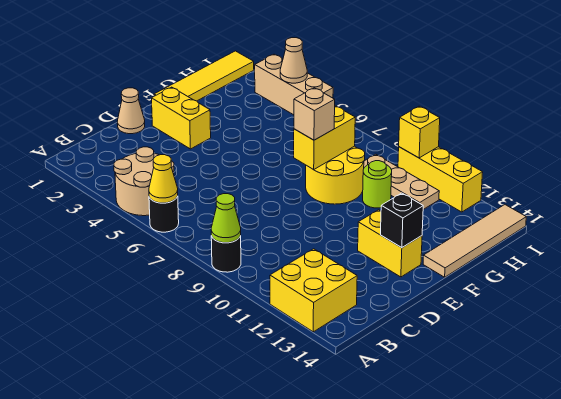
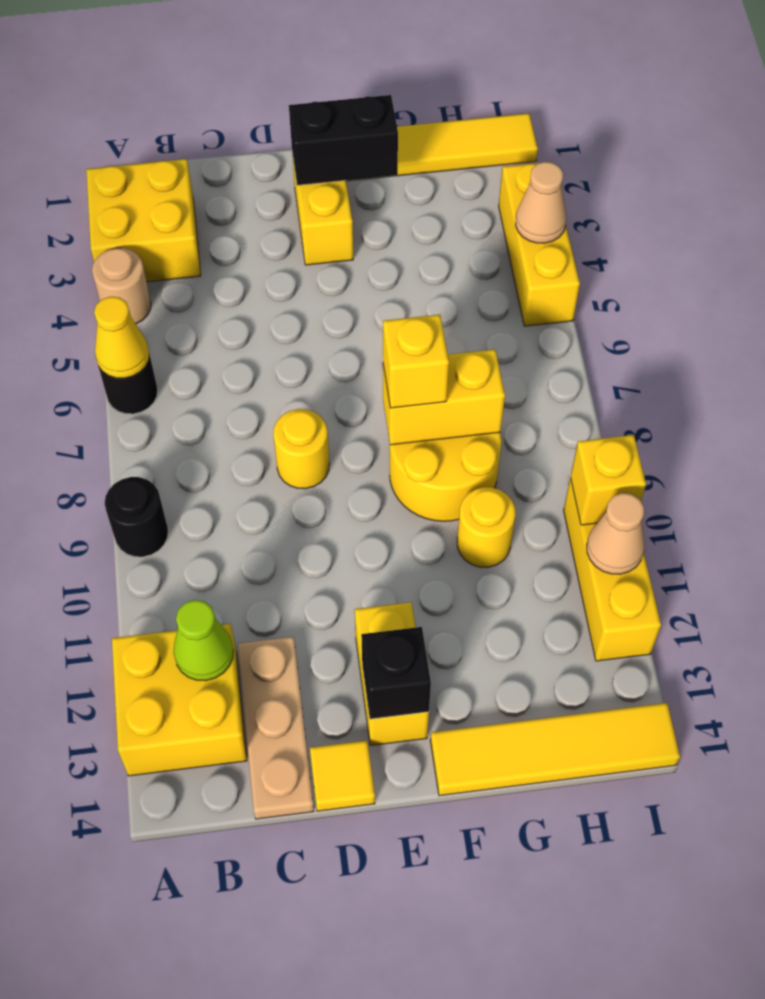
none -> yellow 2x2 brick [86,159,201,282]
tan 2x2 round brick [114,147,174,216] -> tan 1x1 round brick [92,248,151,324]
lime 1x1 cone [211,194,241,243] -> lime 1x1 cone moved to [174,600,233,681]
tan 1x1 cone [117,88,145,134] -> tan 1x1 cone moved to [587,493,645,574]
none -> yellow 1x1 round brick [273,409,329,489]
none -> yellow 1x1 tile [310,741,375,811]
none -> black 1x2 brick [289,95,398,185]
tan 1x1 brick [294,88,335,140] -> yellow 1x1 brick [383,315,449,408]
tan 1x4 tile [423,205,526,277] -> yellow 1x4 tile [430,703,680,796]
lime 1x1 round brick [363,161,392,208] -> yellow 1x1 round brick [457,487,515,567]
tan 1x3 plate [364,154,439,209] -> tan 1x3 plate moved to [238,637,314,819]
tan 1x3 brick [255,54,333,115] -> yellow 1x3 brick [499,163,580,326]

